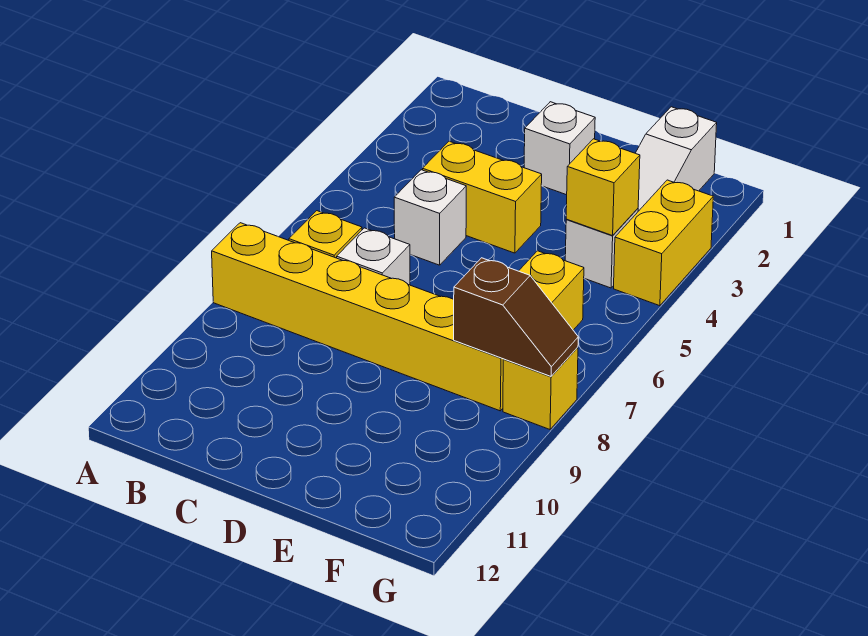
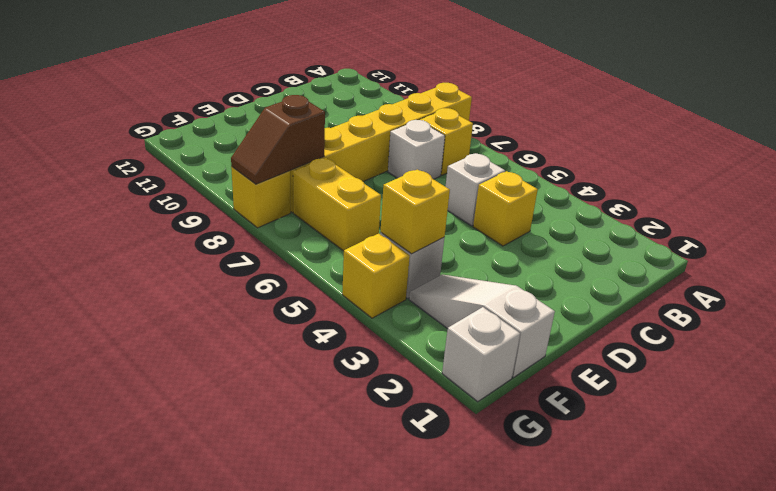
yellow 1x2 brick [423,141,542,253] -> yellow 1x1 brick [473,171,538,246]
white 1x1 brick [524,102,595,195] -> white 1x1 brick moved to [442,307,520,402]
yellow 1x2 brick [614,180,713,306] -> yellow 1x1 brick [342,234,410,318]

